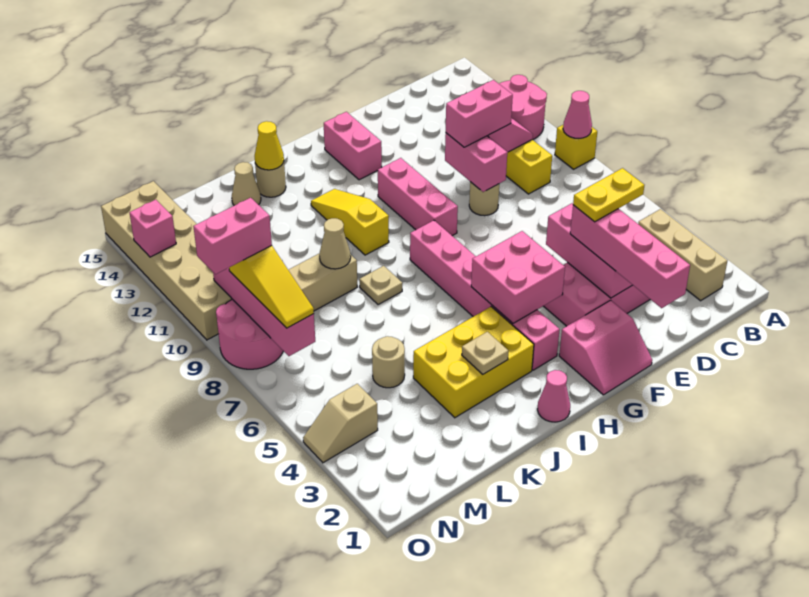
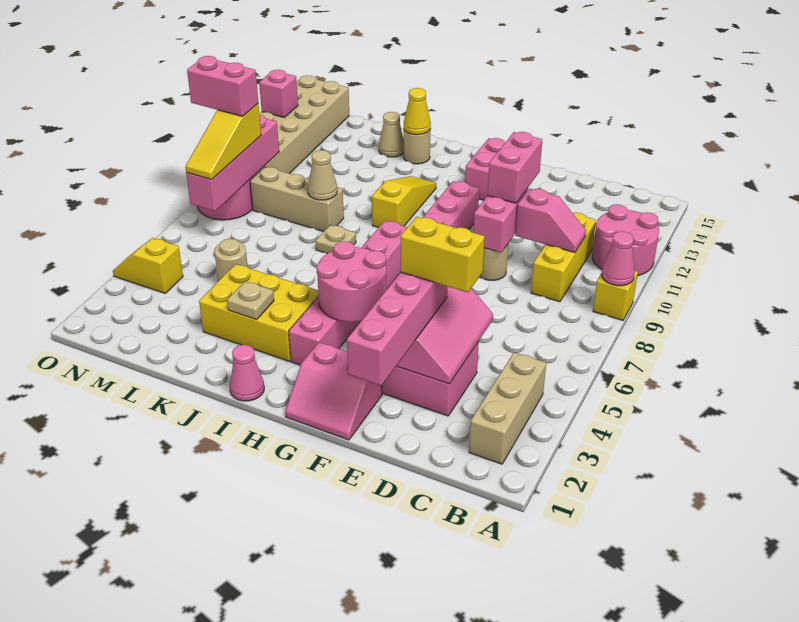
yellow 1x2 plate [573,168,644,222] -> yellow 1x2 brick [401,217,485,292]
pink 1x2 brick [446,80,513,147] -> pink 1x2 brick turned to [487,132,542,203]
pink 2x2 brick [471,231,565,323] -> pink 2x2 round brick [317,241,386,322]
tan 1x2 slope [303,384,378,463] -> yellow 1x2 slope [113,238,183,293]

